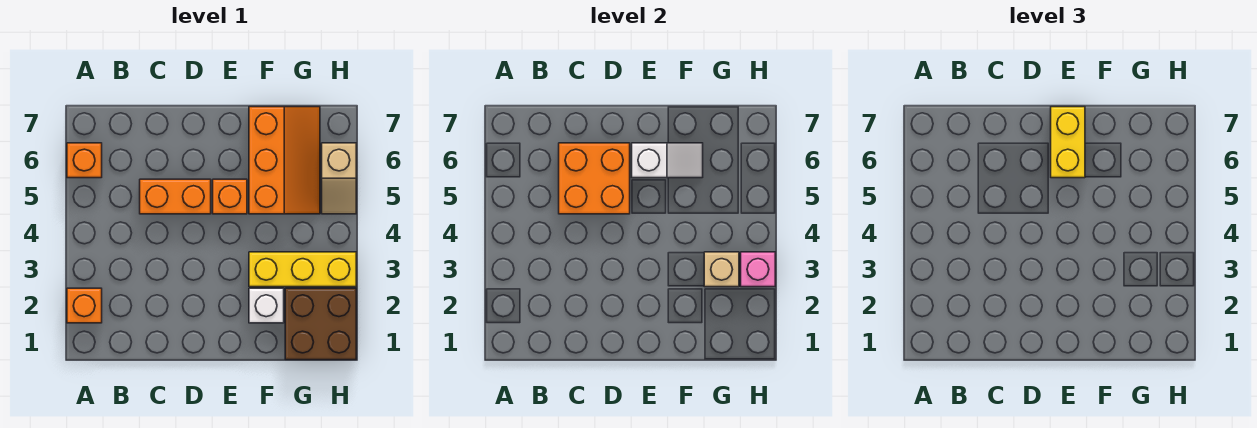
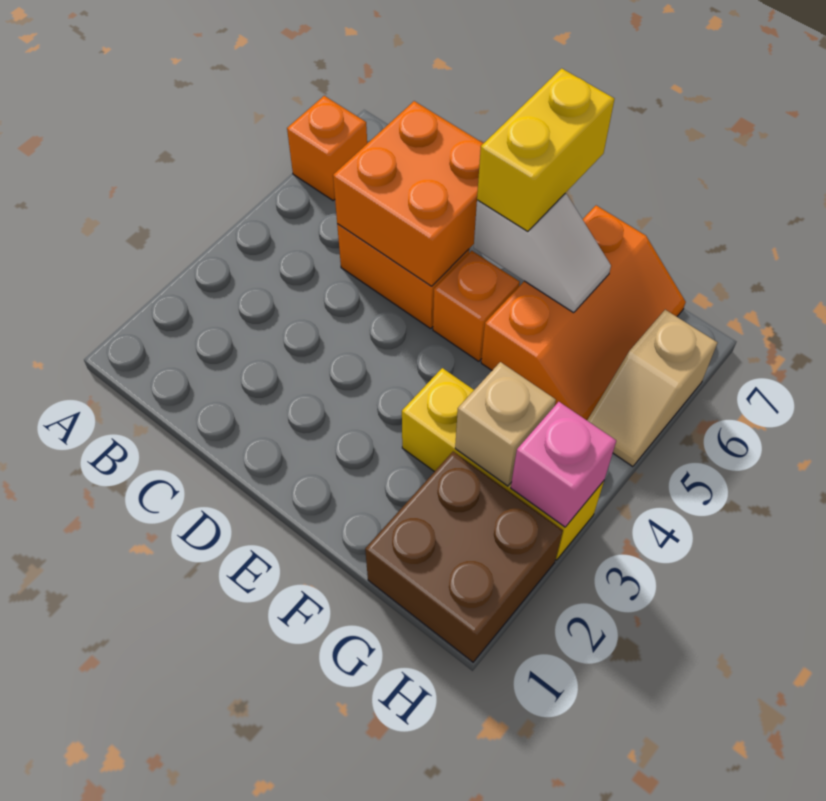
orange 1x1 brick [67,288,102,323] -> none
white 1x1 brick [249,288,284,323] -> none

